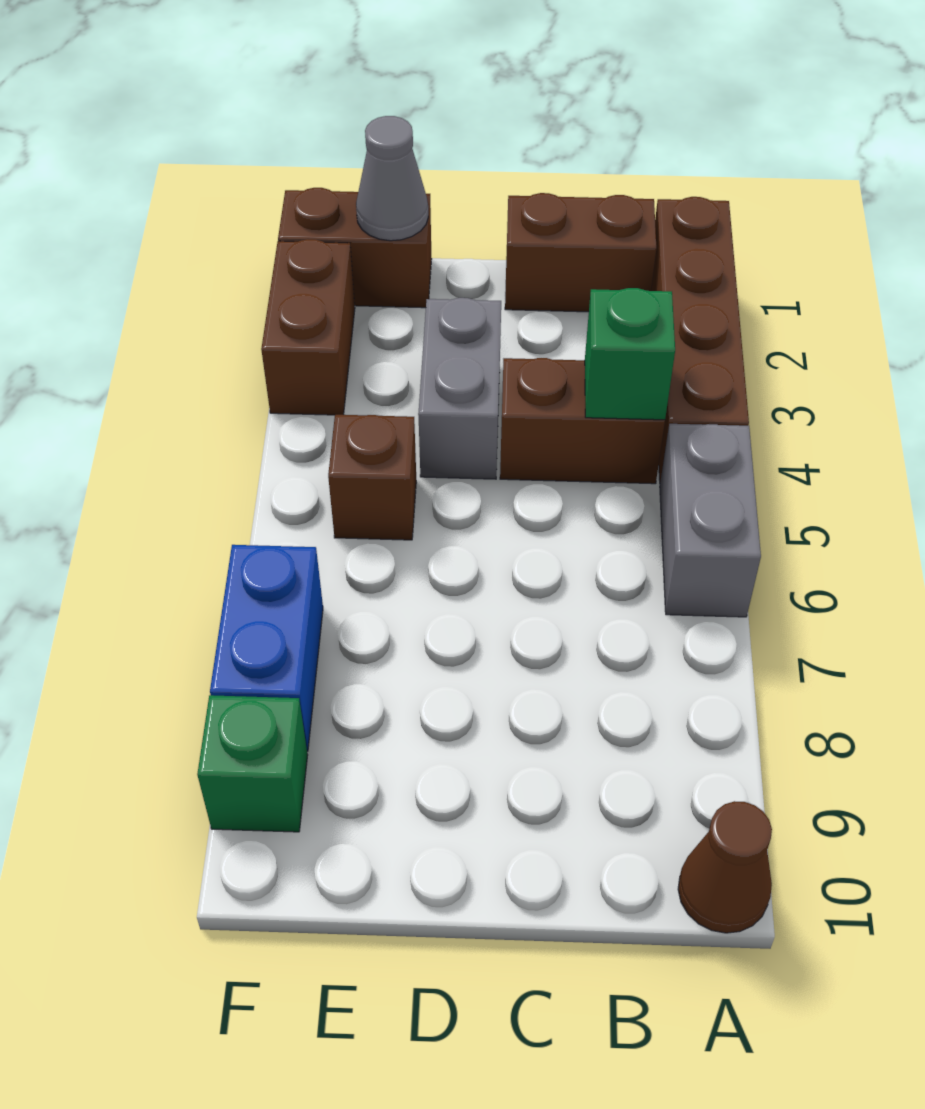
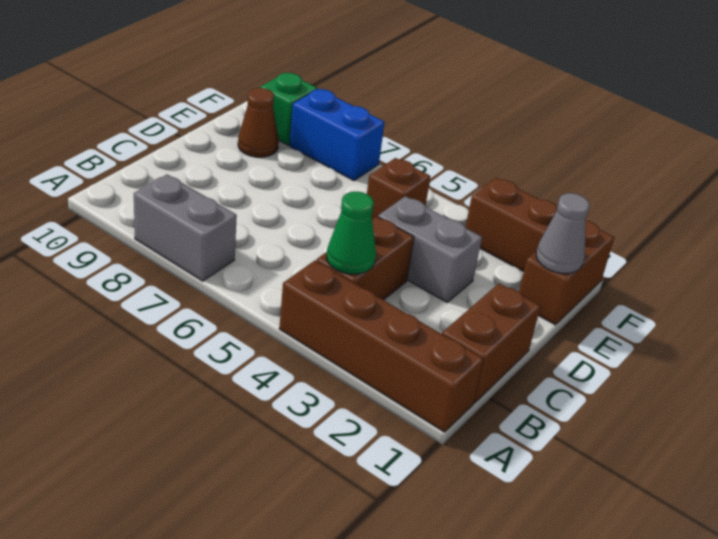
grey 1x2 brick [660,424,761,617] -> grey 1x2 brick moved to [134,174,237,281]
brown 1x1 cone [678,801,772,933] -> brown 1x1 cone moved to [238,88,279,157]
green 1x1 brick [585,288,675,420] -> green 1x1 cone [327,192,376,274]

